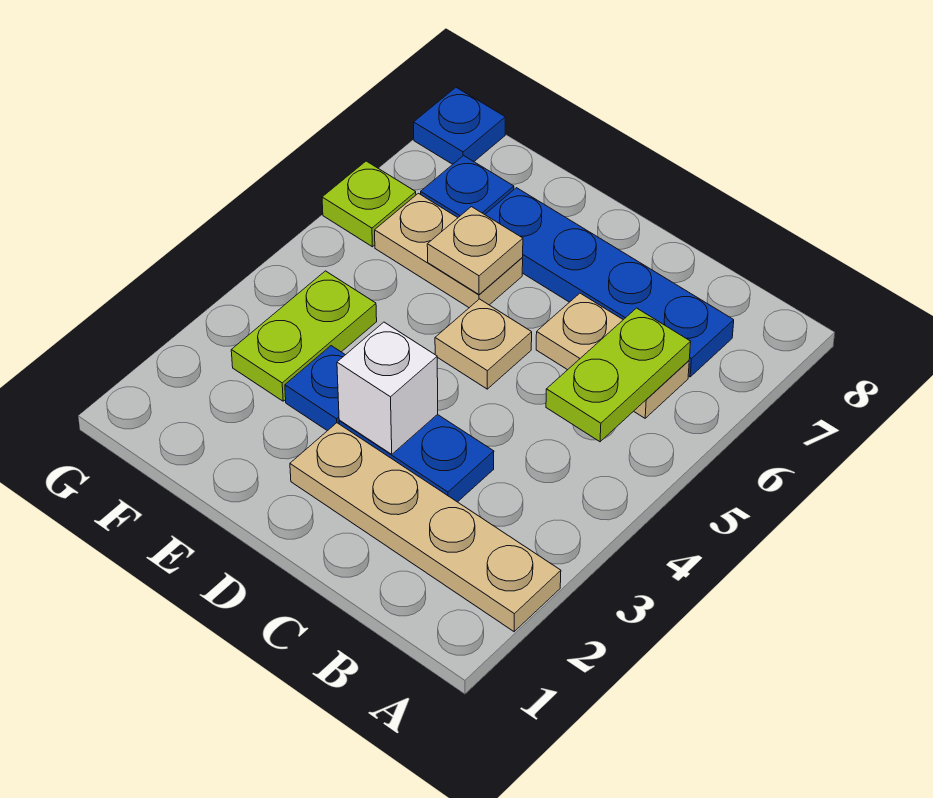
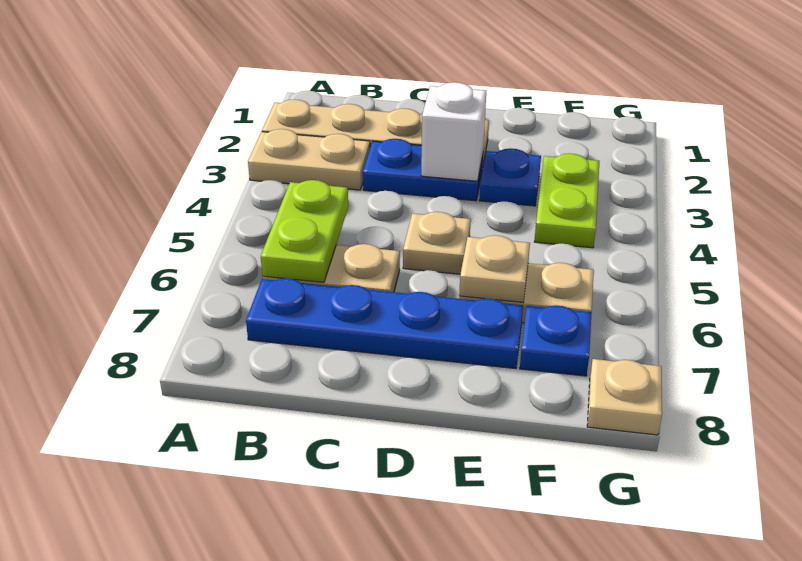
none -> tan 1x2 plate [248,129,370,190]
lime 1x1 plate [322,161,416,247] -> none
blue 1x1 plate [414,88,505,164] -> tan 1x1 plate [587,359,662,435]

